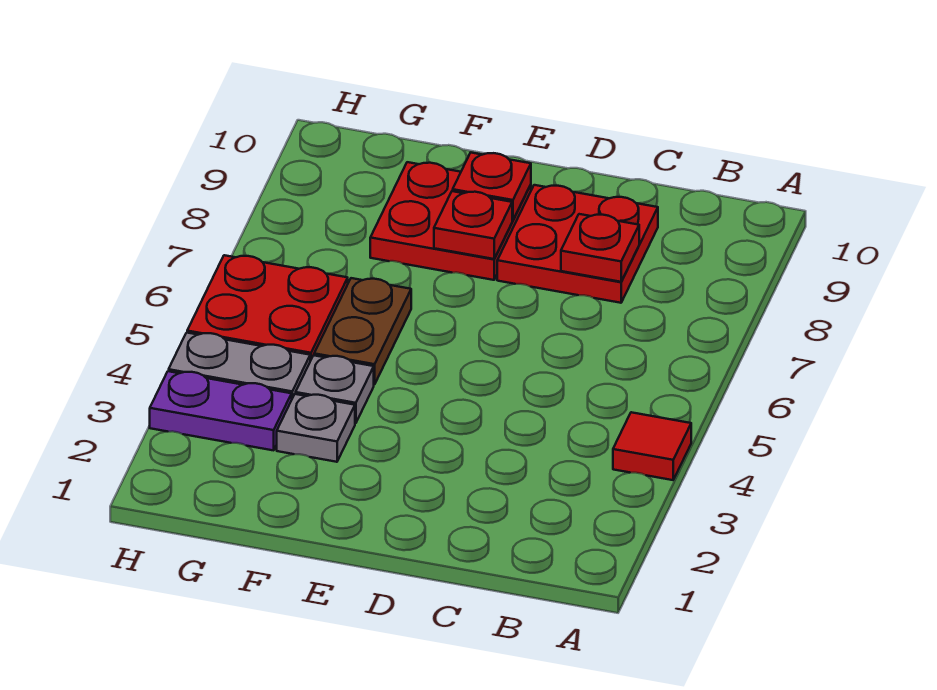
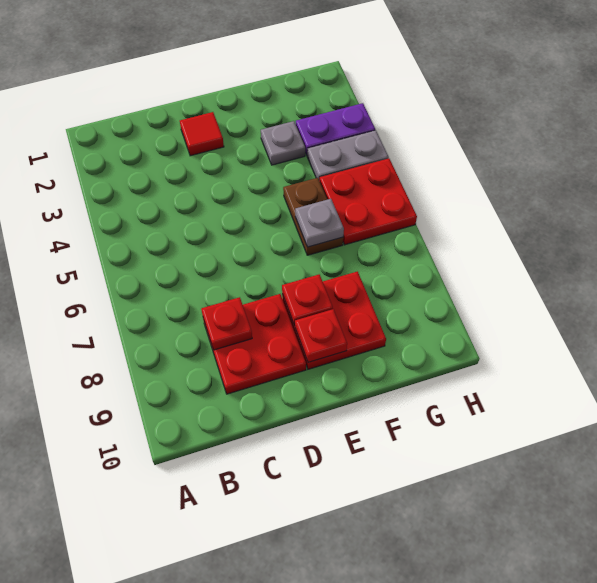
red 1x1 tile [613,412,691,480] -> red 1x1 tile moved to [180,112,224,156]
grey 1x1 plate [296,355,374,423] -> grey 1x1 plate moved to [295,199,344,247]

